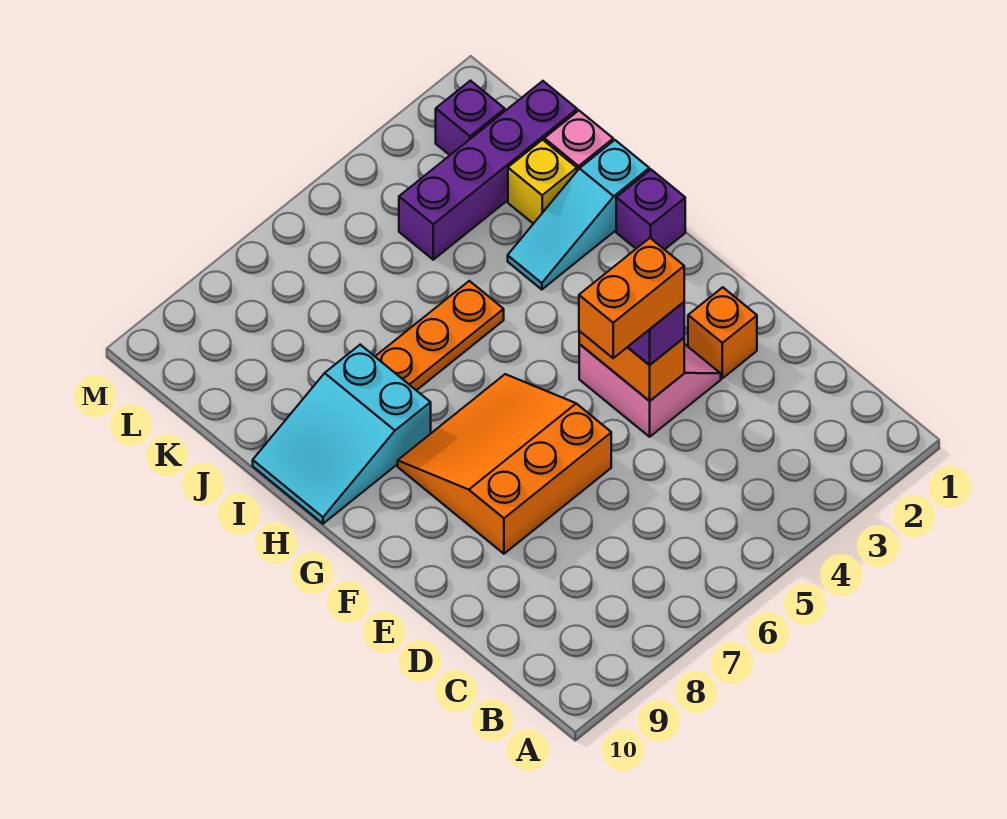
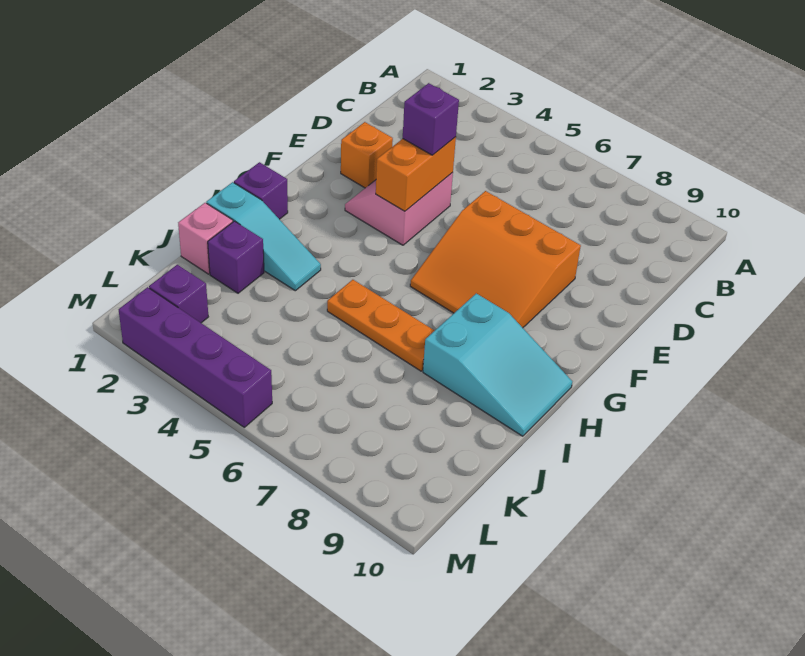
orange 1x2 brick [579,238,684,358] -> none
yellow 1x1 brick [508,140,577,224] -> purple 1x1 brick [208,221,264,293]
purple 1x4 brick [399,81,577,260] -> purple 1x4 brick moved to [119,287,272,427]

